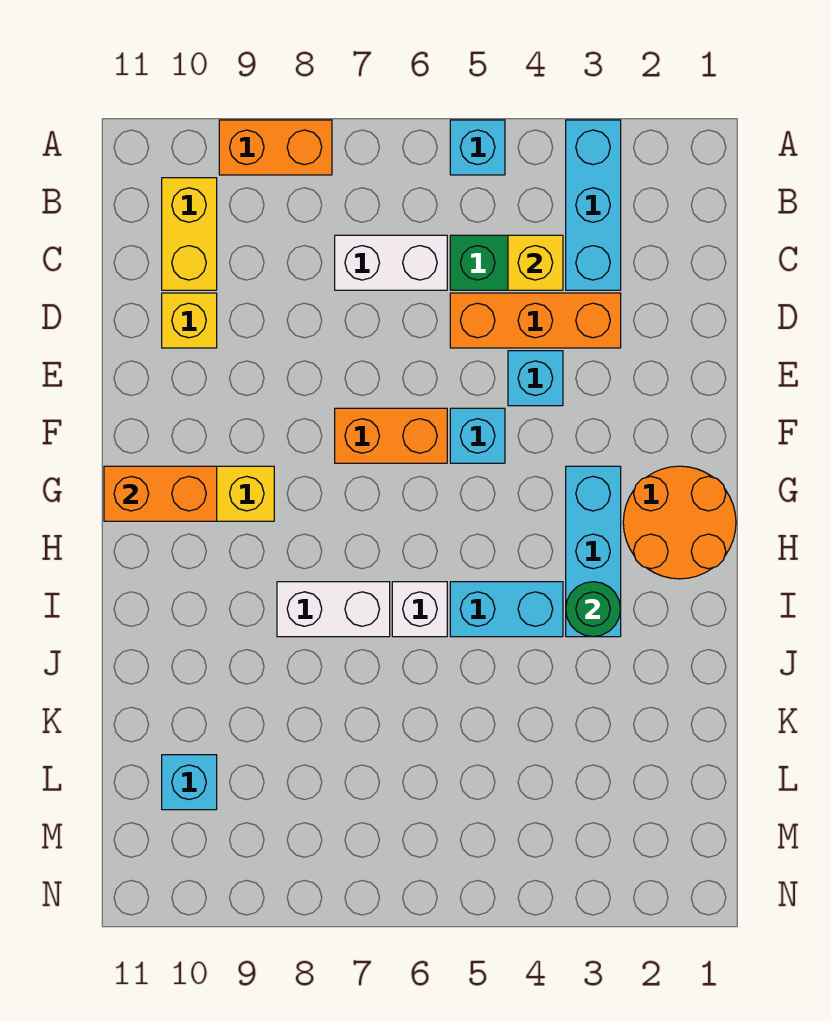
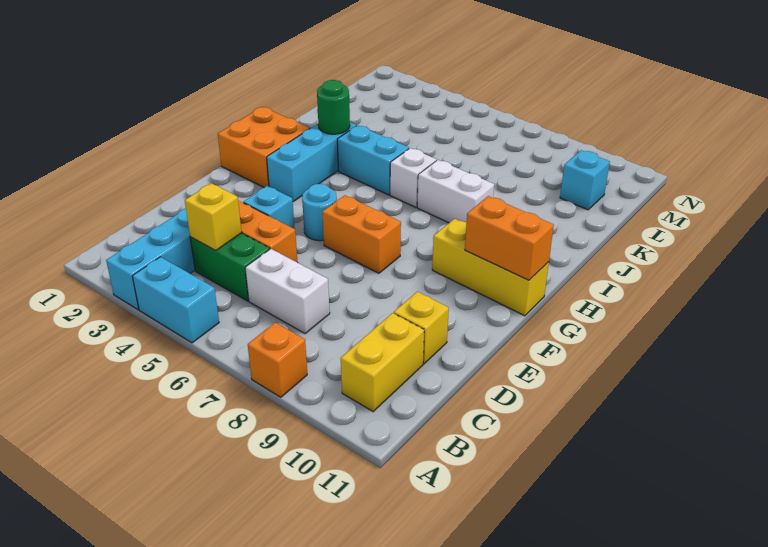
cyan 1x1 brick [450,120,505,175] -> cyan 1x2 brick [132,257,219,343]
orange 1x2 brick [219,120,332,175] -> orange 1x1 brick [248,322,307,397]
cyan 1x1 brick [450,408,505,463] -> cyan 1x1 round brick [302,184,337,241]
orange 2x2 round brick [623,466,736,579] -> orange 2x2 brick [218,107,310,188]

